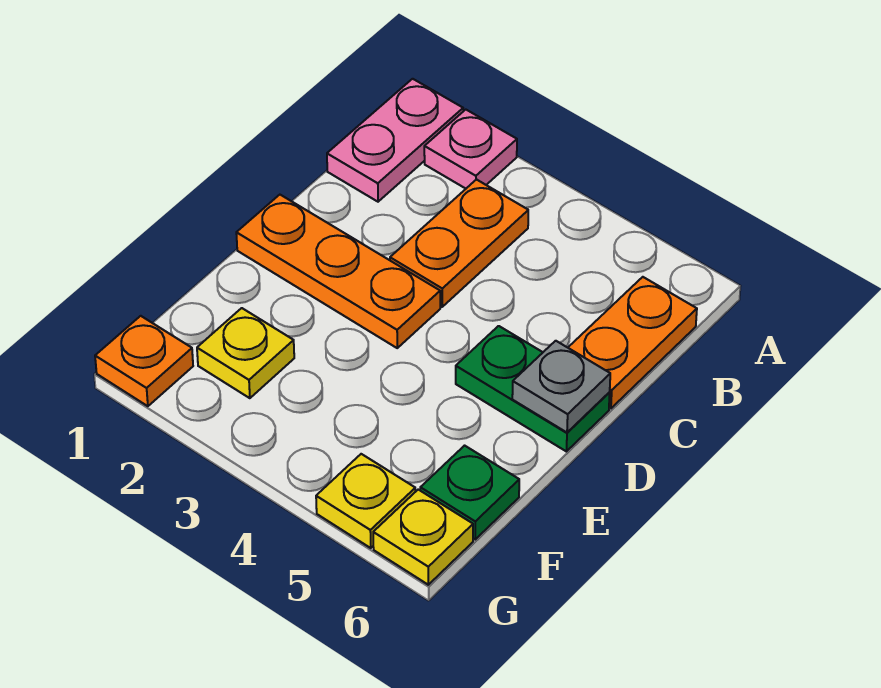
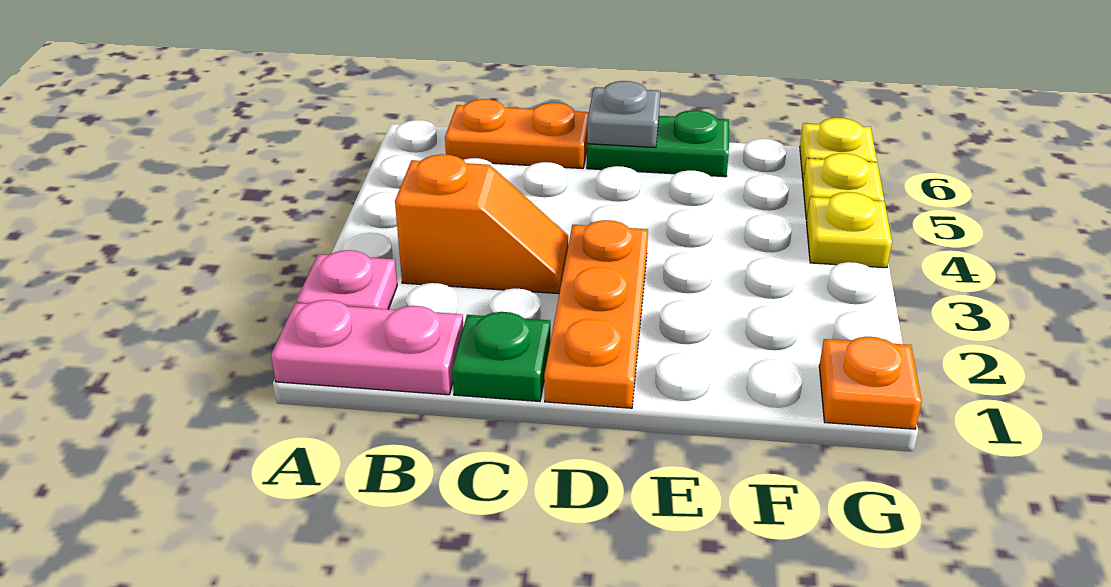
orange 1x2 plate [390,180,528,307] -> orange 1x2 slope [395,154,568,294]
green 1x2 plate [456,326,610,451] -> green 1x2 plate turned to [587,110,729,177]
yellow 1x1 plate [197,308,294,398] -> yellow 1x1 plate moved to [806,192,892,268]
green 1x1 plate [420,446,519,539] -> green 1x1 plate moved to [452,312,550,401]

